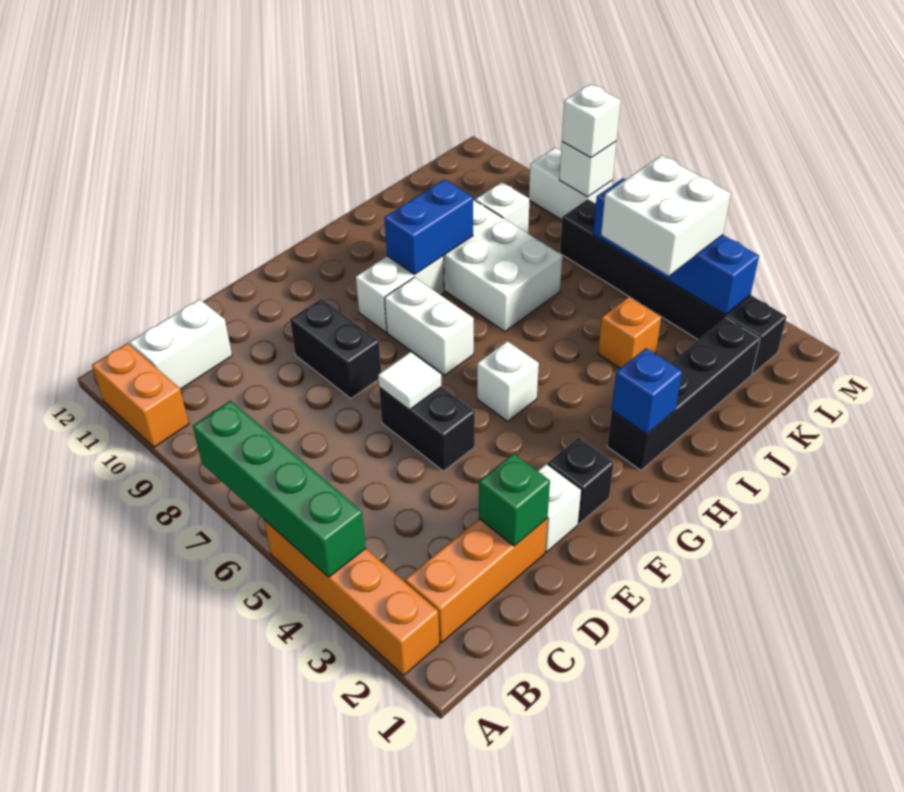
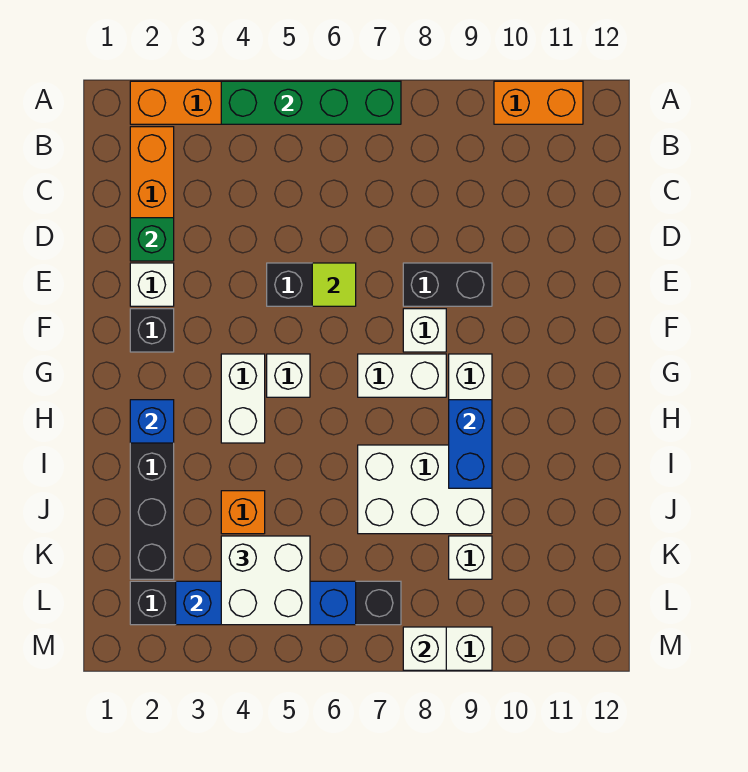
white 1x2 brick [130,299,232,389] -> white 1x2 brick moved to [221,354,265,443]
white 1x1 tile [378,352,442,410] -> lime 1x1 tile [312,263,356,306]
white 1x1 brick [562,84,621,158] -> white 1x1 brick moved to [403,309,446,352]

